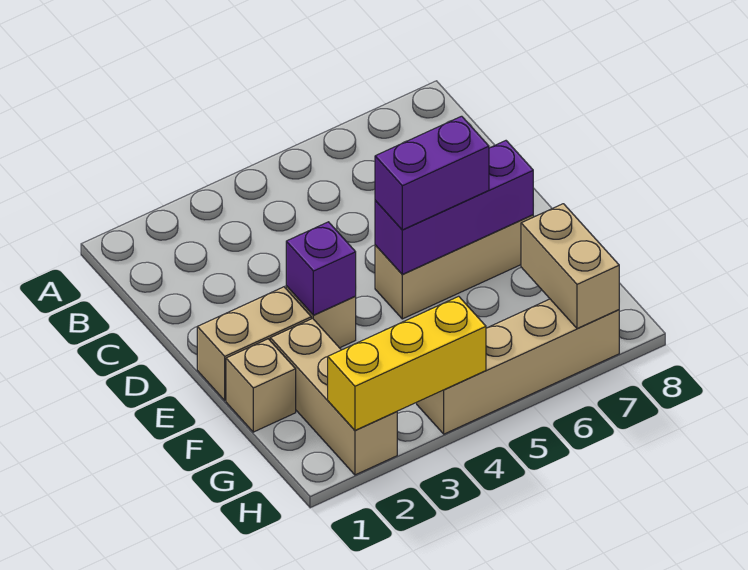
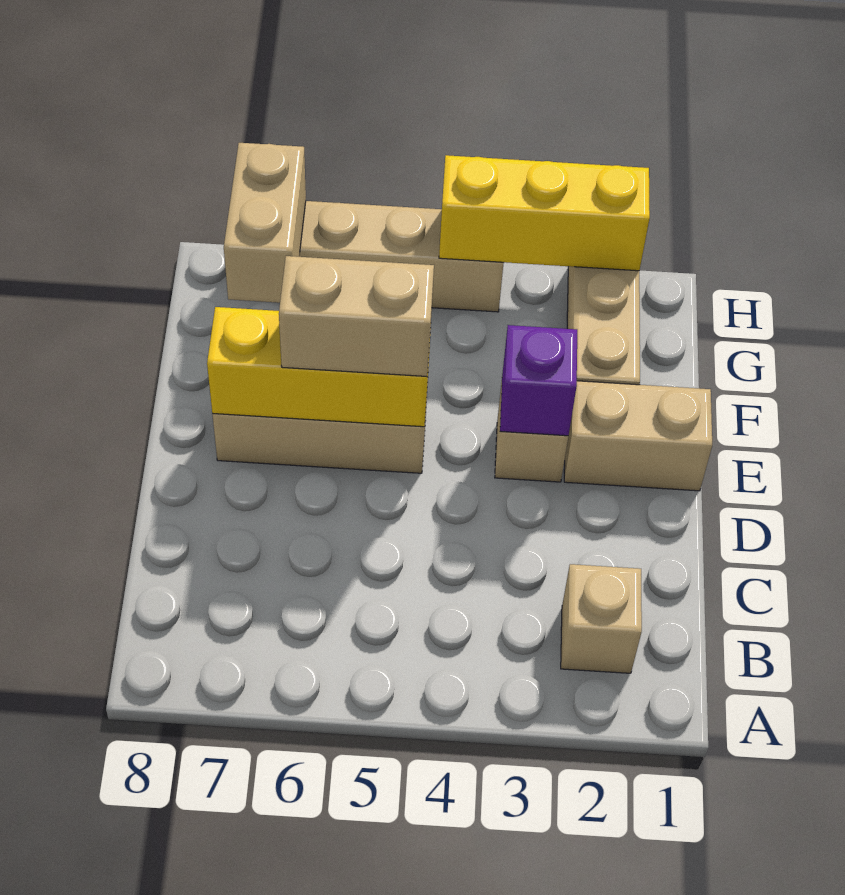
purple 1x3 brick [375,141,533,274] -> yellow 1x3 brick [207,307,431,427]
purple 1x2 brick [375,116,489,230] -> tan 1x2 brick [279,256,434,376]
tan 1x1 brick [226,339,296,432] -> tan 1x1 brick moved to [561,564,642,673]

